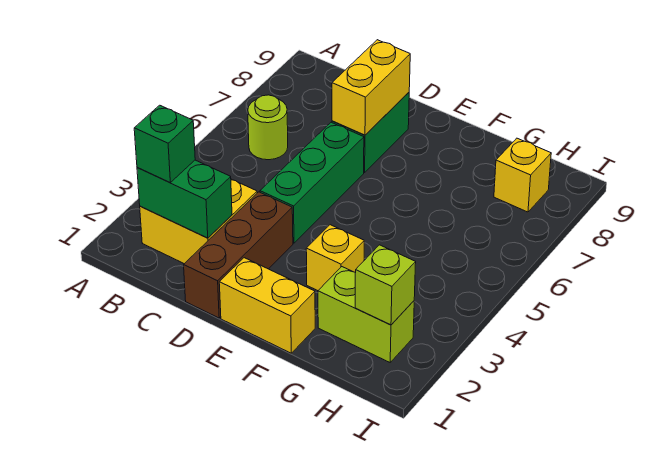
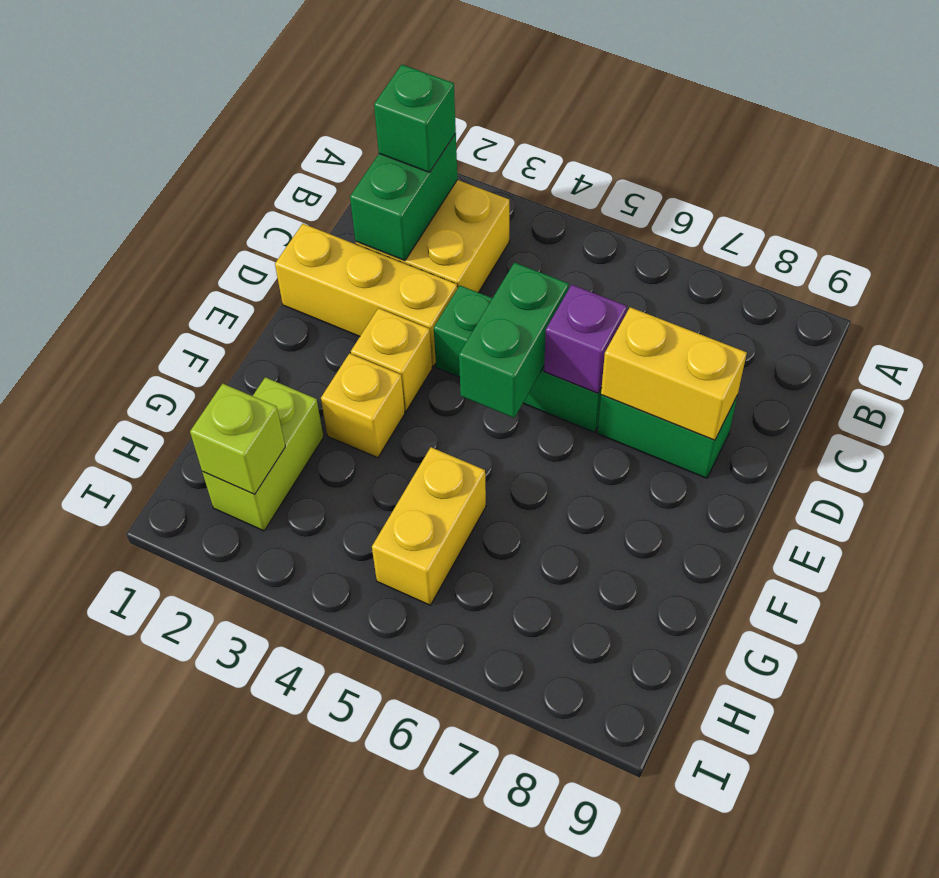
lime 1x1 round brick [248,95,288,160] -> none
brown 1x3 brick [184,192,293,318] -> yellow 1x3 brick [275,224,457,367]
none -> green 1x2 brick [459,263,569,418]
none -> purple 1x1 brick [544,285,627,393]
yellow 1x2 brick [219,258,315,353] -> yellow 1x2 brick moved to [372,447,486,605]
yellow 1x1 brick [494,138,551,212] -> yellow 1x1 brick moved to [351,308,432,411]

